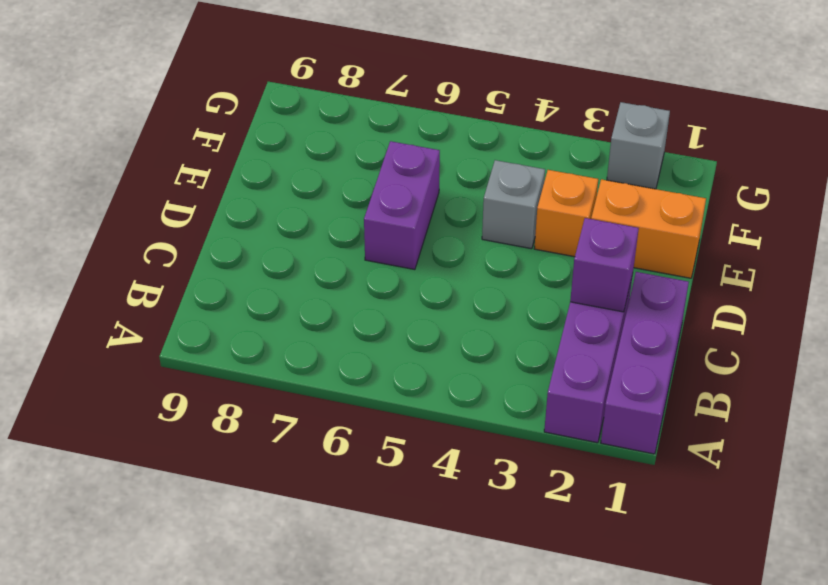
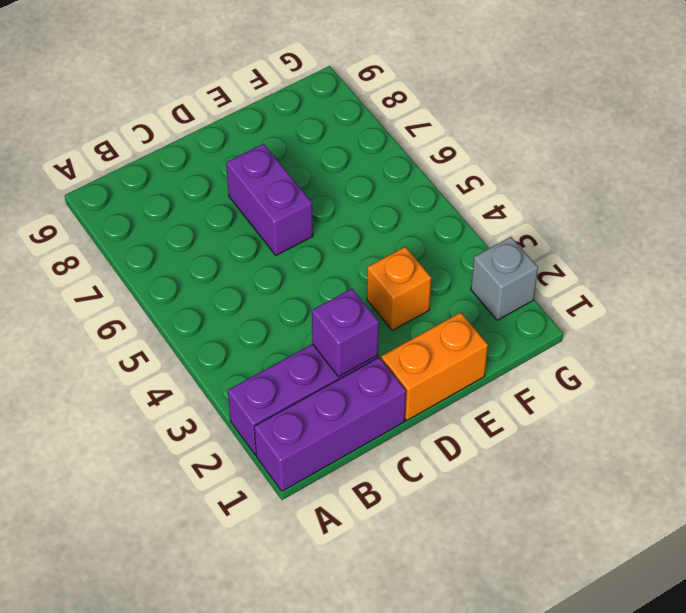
purple 1x2 brick [364,141,440,270] -> purple 1x2 brick turned to [226,144,313,255]
orange 1x2 brick [591,179,706,278] -> orange 1x2 brick turned to [381,312,488,421]
grey 1x1 brick [482,160,545,249] -> none

